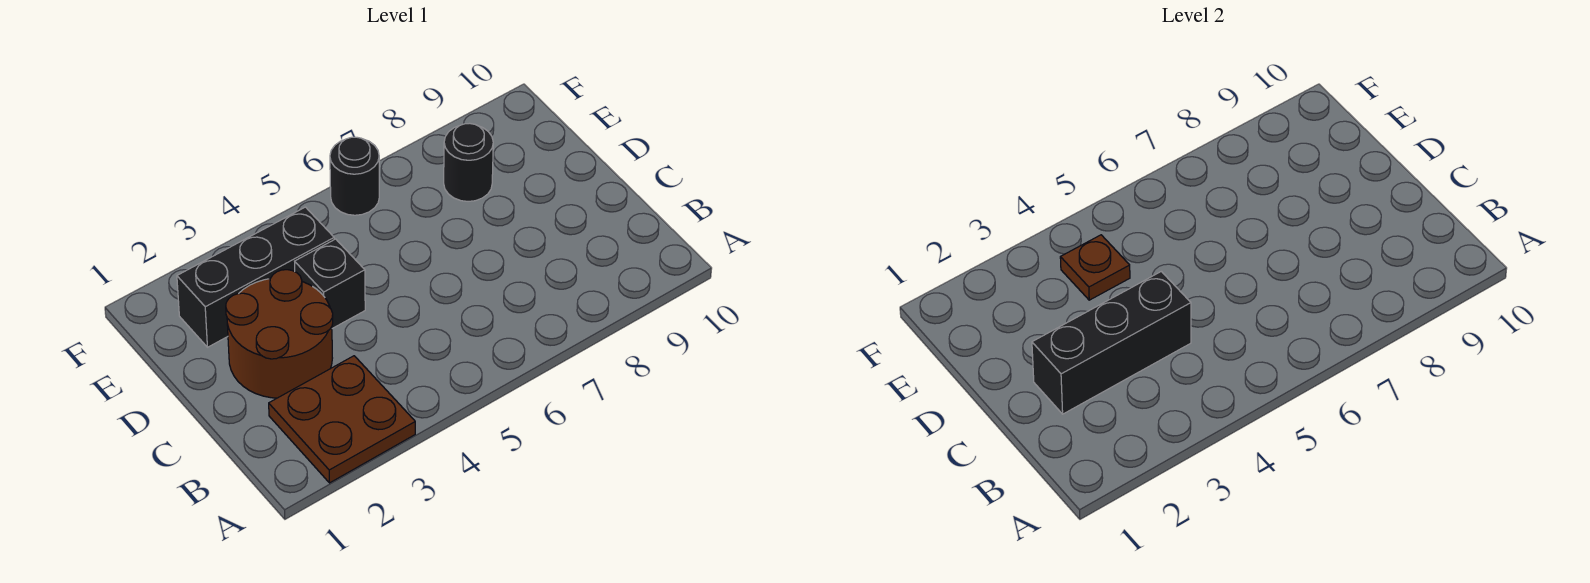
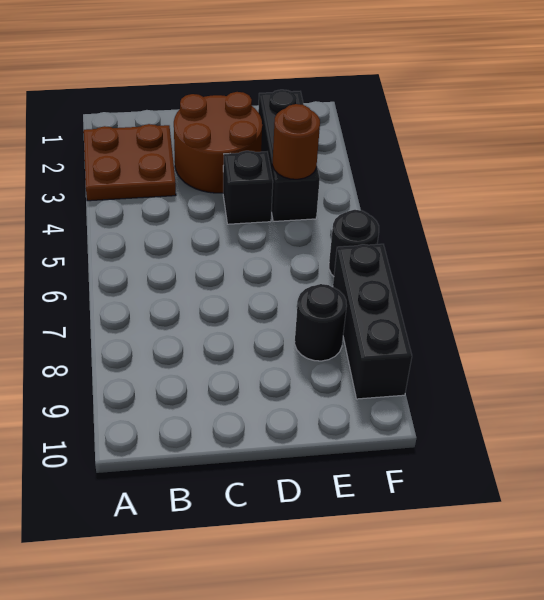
black 1x3 brick [1032,271,1191,414] -> black 1x3 brick moved to [333,244,412,399]
brown 1x1 plate [1060,235,1130,300] -> brown 1x1 round brick [272,104,320,179]

